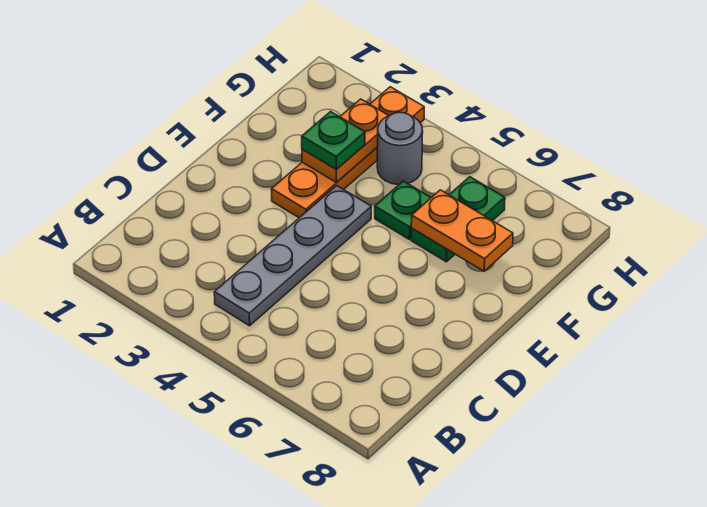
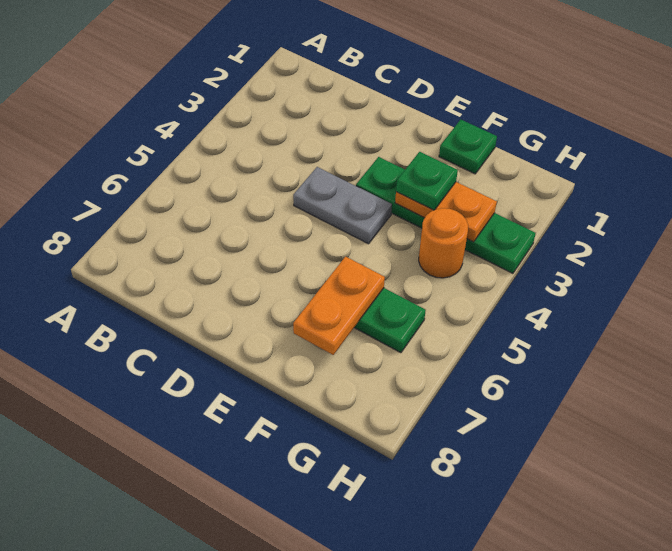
grey 1x4 plate [214,186,371,326] -> grey 1x2 plate [293,167,392,244]
orange 1x4 plate [271,87,424,218] -> green 1x4 plate [356,157,536,273]
green 1x1 plate [375,181,431,240] -> green 1x1 plate moved to [439,120,497,174]
grey 1x1 round brick [377,112,423,185] -> orange 1x1 round brick [419,208,468,278]

